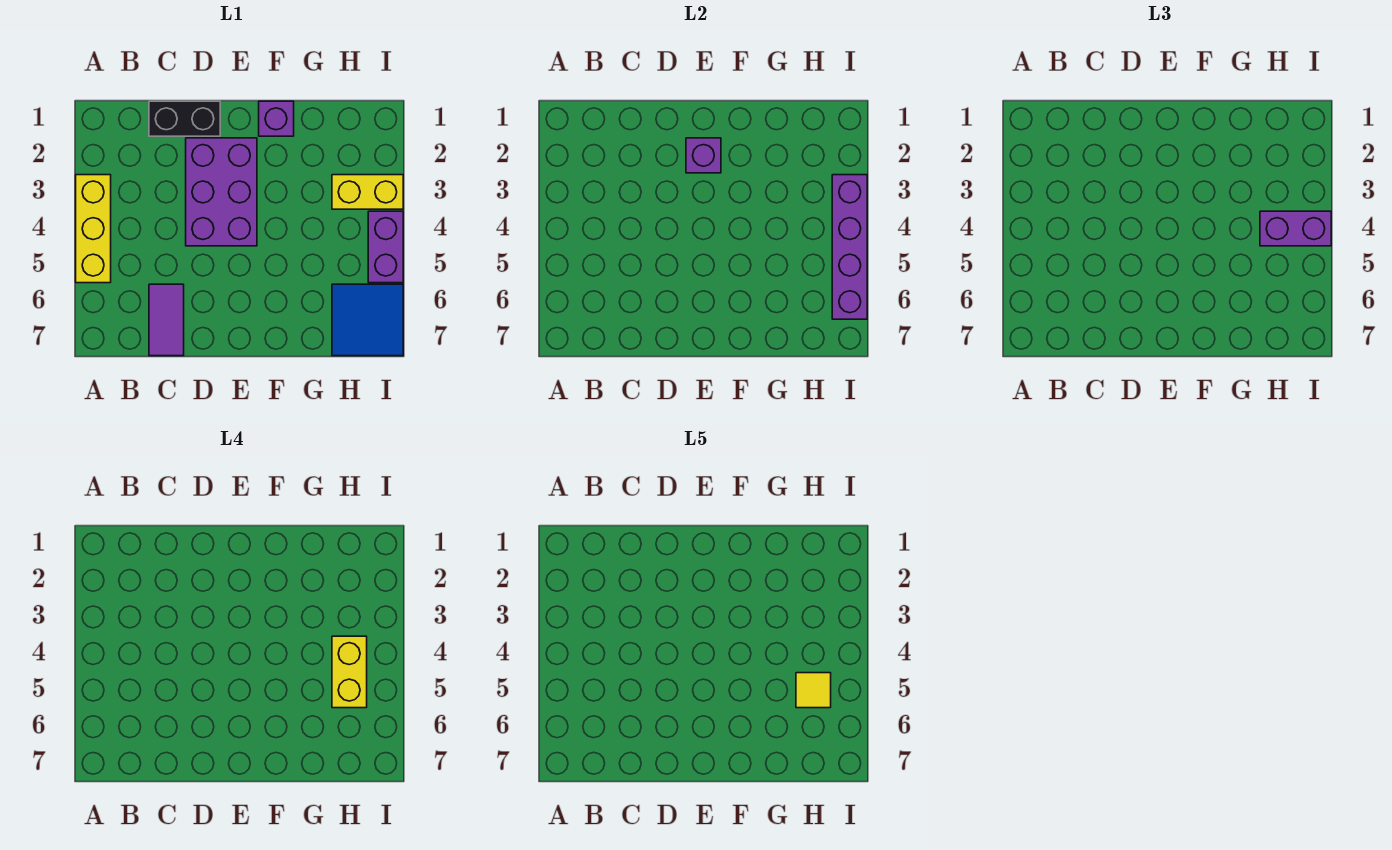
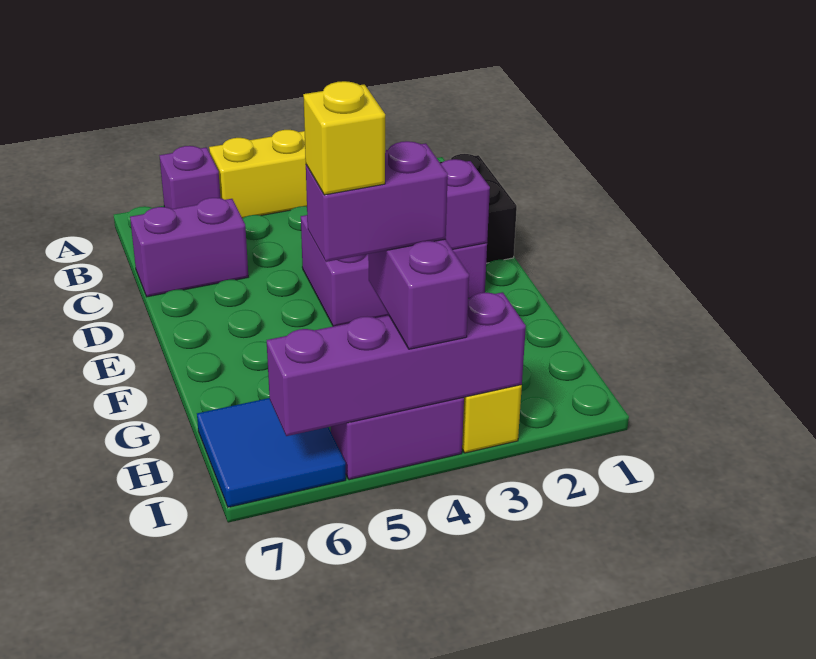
purple 1x2 tile [149,284,184,356] -> purple 1x2 brick [130,198,248,297]
purple 1x1 brick [259,101,294,136] -> purple 1x1 brick moved to [159,146,220,209]
yellow 1x2 brick [332,636,367,708] -> purple 1x2 brick [306,141,448,262]
yellow 1x1 tile [796,673,831,708] -> yellow 1x1 brick [303,81,385,195]

